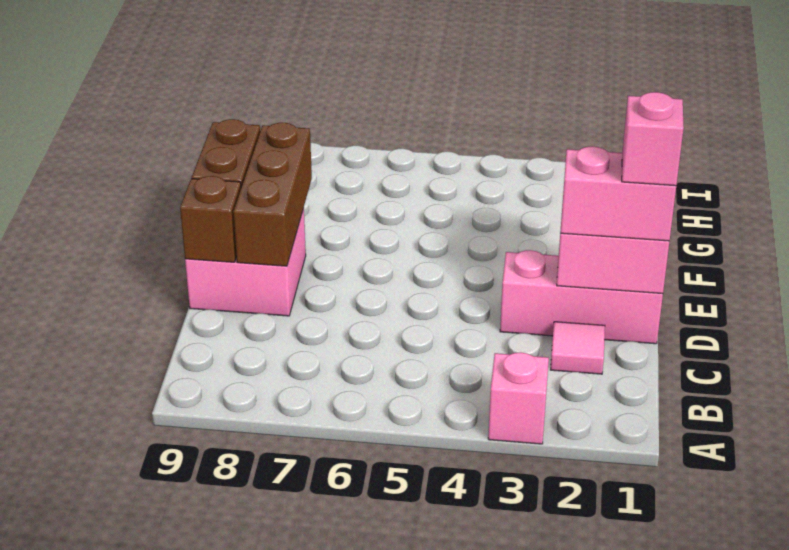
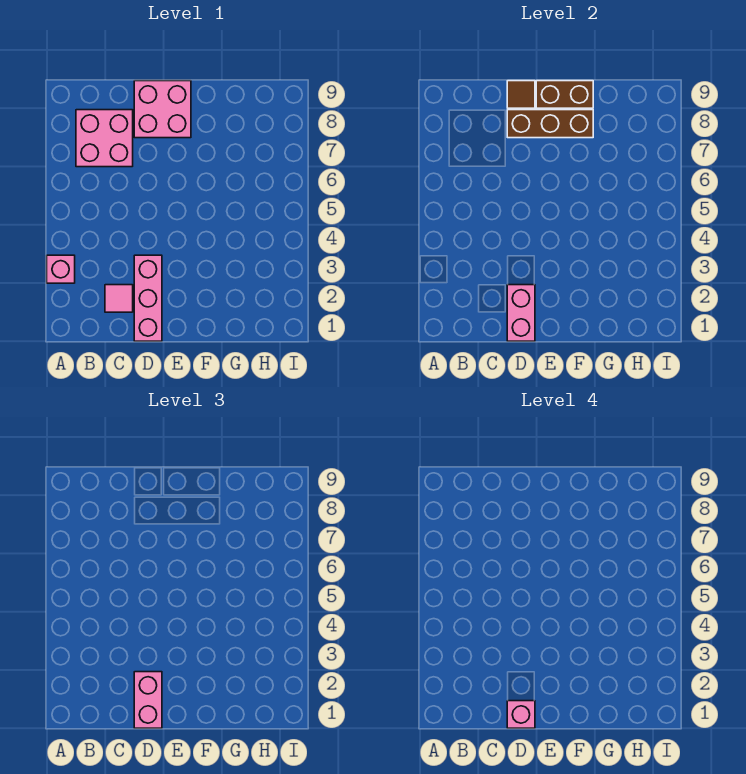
none -> pink 2x2 brick [76,110,133,167]
brown 1x1 brick [180,176,241,262] -> brown 1x1 tile [507,81,535,108]

